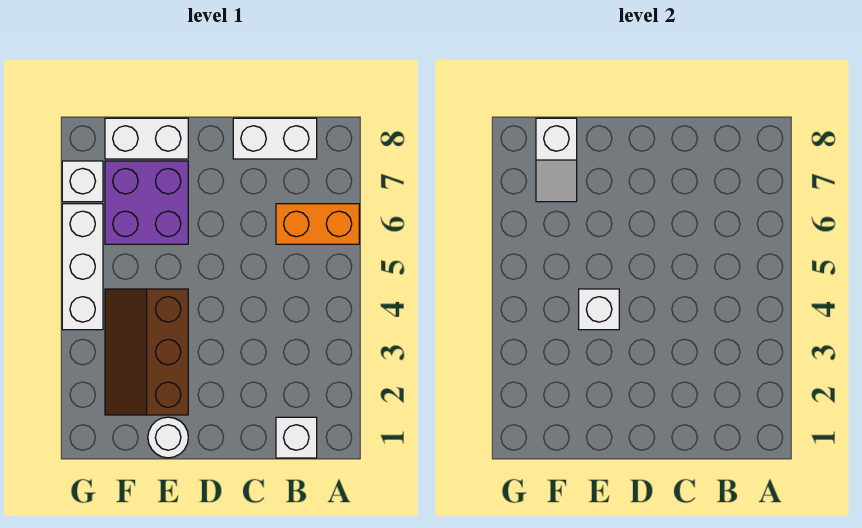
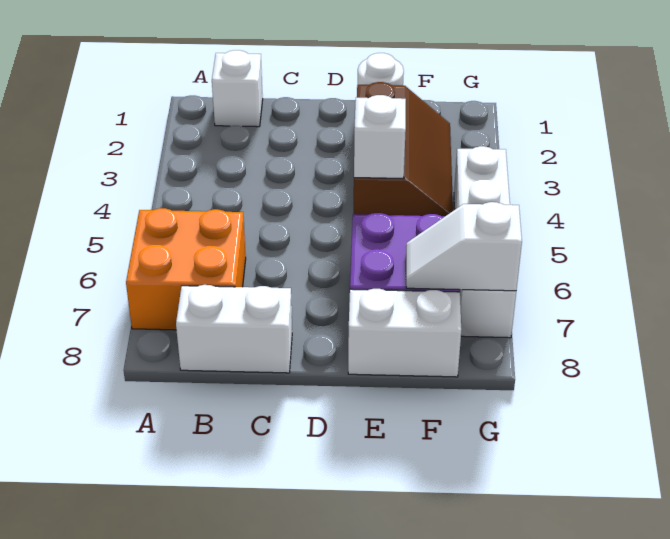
orange 1x2 brick [276,204,359,244] -> orange 2x2 brick [126,208,246,330]
white 1x2 slope [536,118,577,202] -> white 1x2 slope turned to [406,202,522,291]

